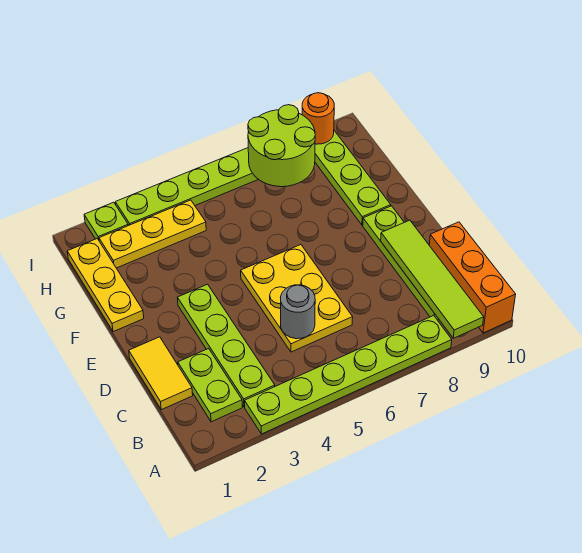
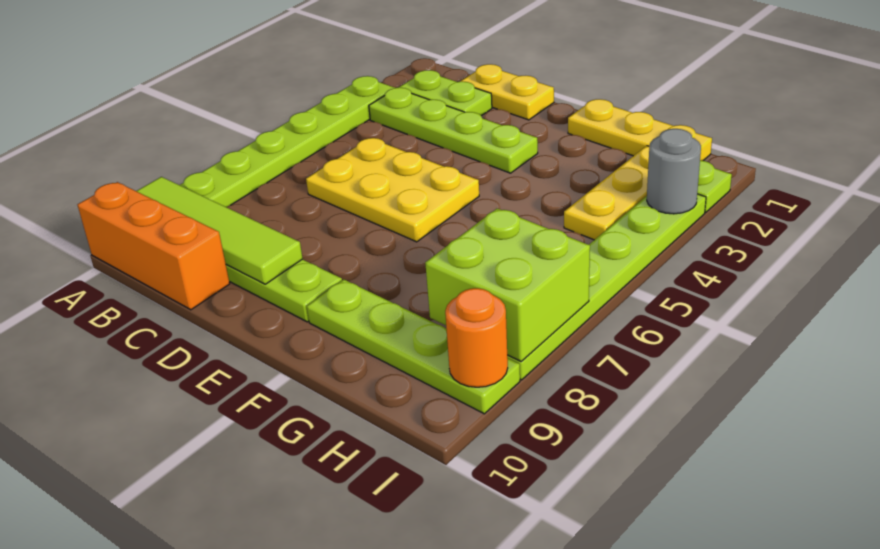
yellow 1x2 tile [129,337,193,410] -> yellow 1x2 plate [460,64,554,120]
grey 1x1 round brick [281,285,315,339] -> grey 1x1 round brick moved to [647,129,701,214]
lime 2x2 round brick [248,105,315,187] -> lime 2x2 brick [425,208,590,362]

